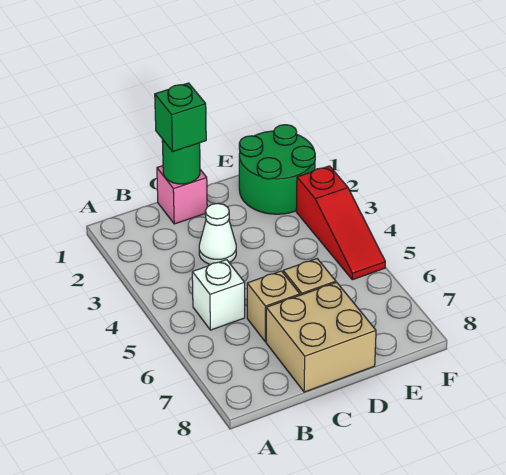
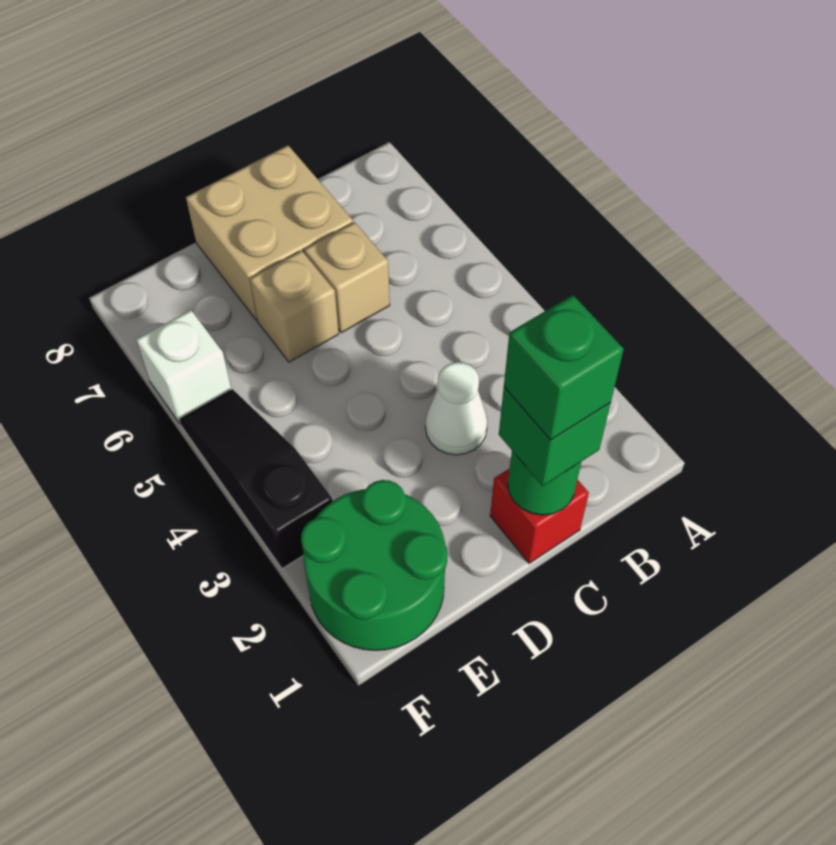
white 1x1 brick [192,260,245,330] -> white 1x1 brick moved to [136,310,231,423]
pink 1x1 brick [157,166,207,224] -> red 1x1 brick [490,468,589,563]
none -> green 1x1 brick [504,295,624,440]
red 1x3 slope [296,166,385,280] -> black 1x3 slope [179,389,333,569]

